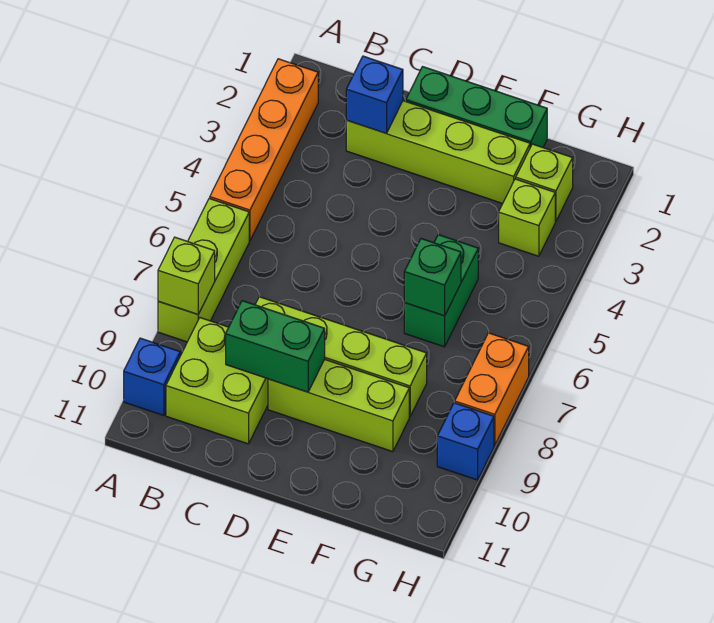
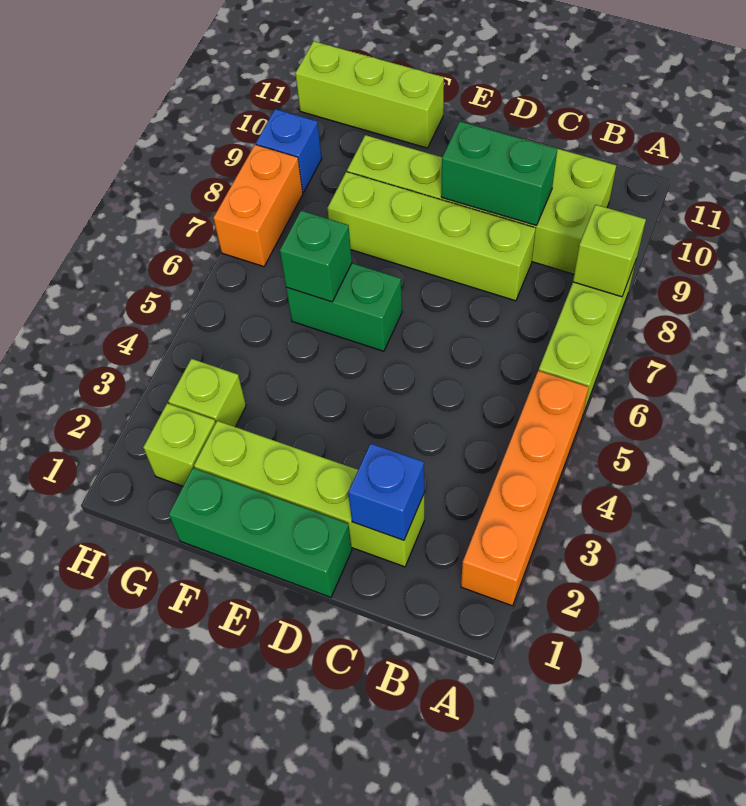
blue 1x1 brick [124,338,180,416] -> none
green 1x2 brick [404,235,478,347] -> green 1x2 brick turned to [286,263,402,351]
none -> lime 1x3 brick [295,41,444,148]

